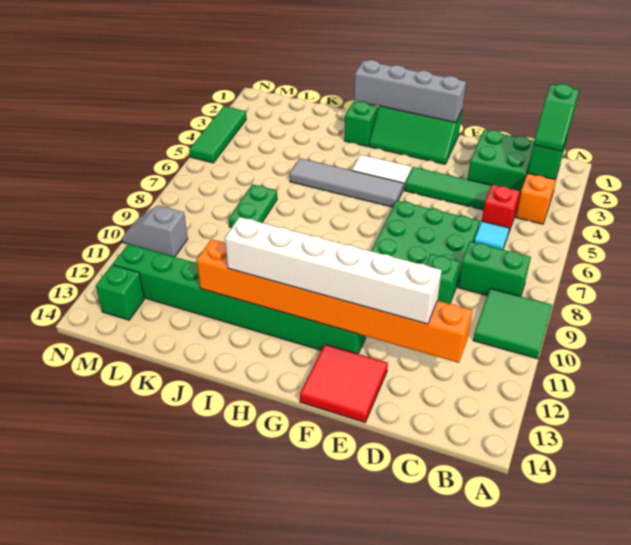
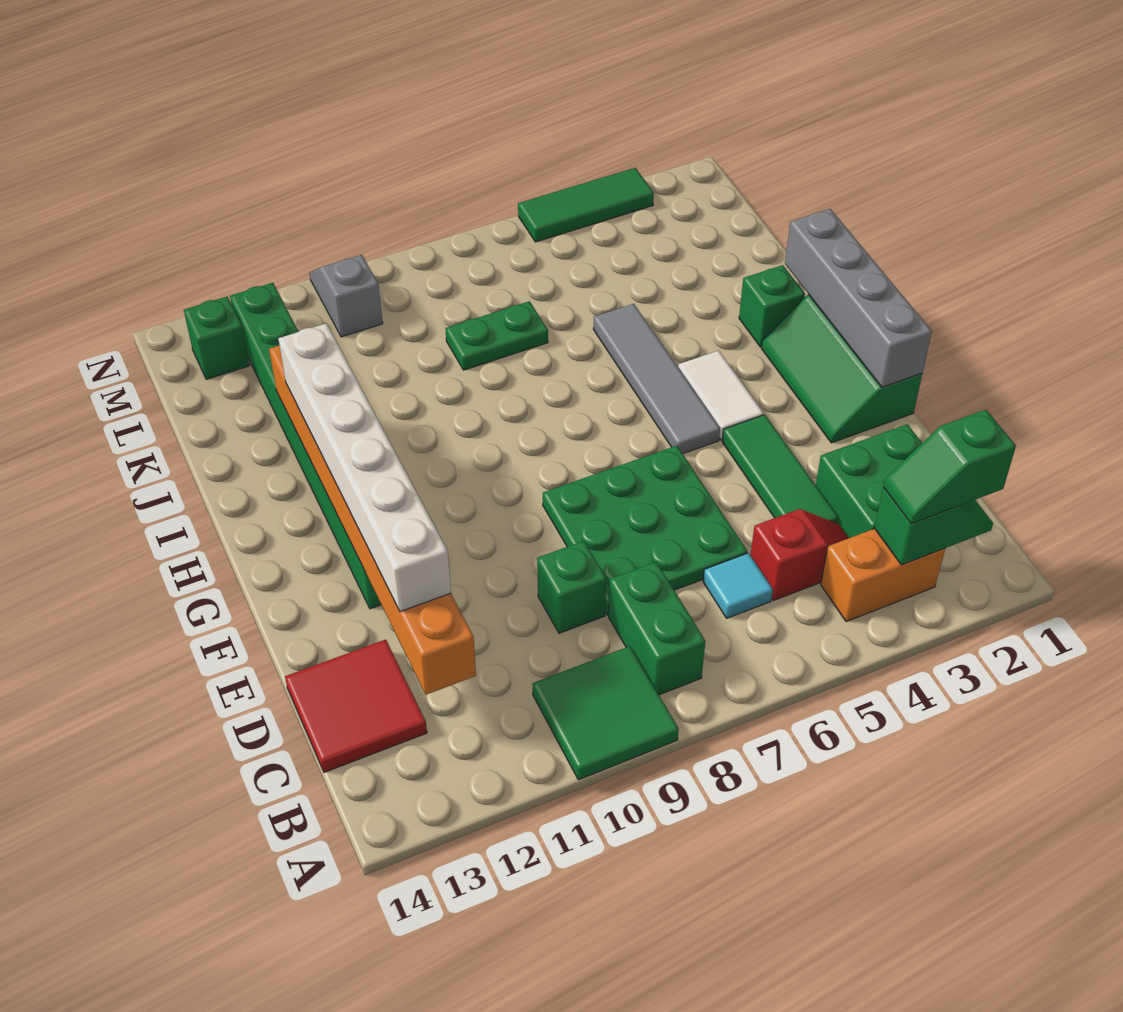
red 2x2 tile [300,344,388,422] -> red 2x2 tile moved to [285,640,427,772]

